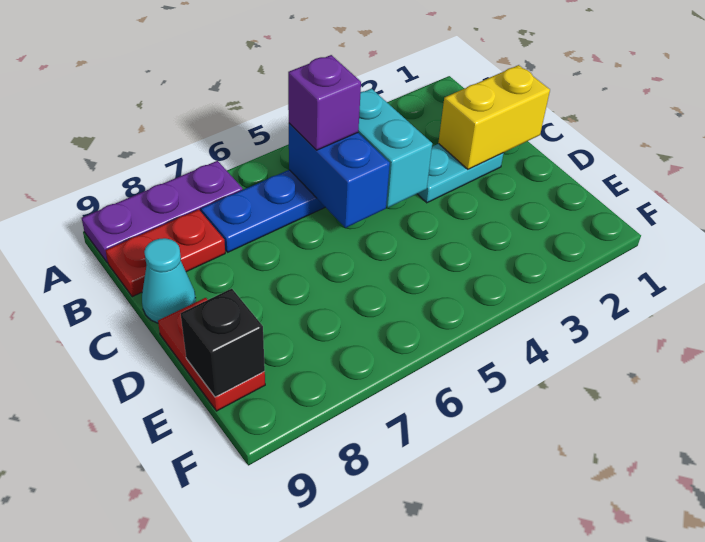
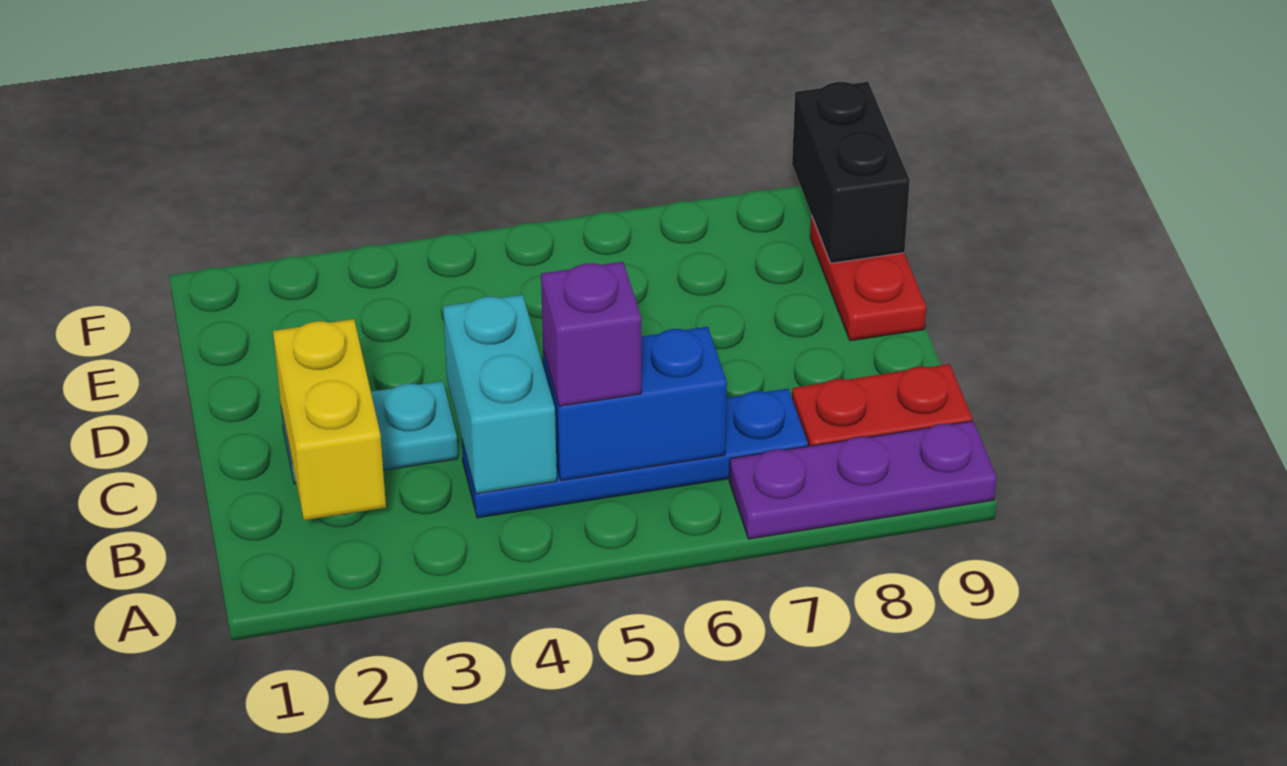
blue 1x2 brick [289,123,390,228] -> blue 1x2 brick turned to [543,327,727,481]
yellow 1x2 brick [438,65,550,169] -> yellow 1x2 brick turned to [273,319,386,520]
cyan 1x1 cone [142,238,196,323] -> none
black 1x1 brick [181,289,265,397] -> black 1x2 brick [792,82,910,263]

